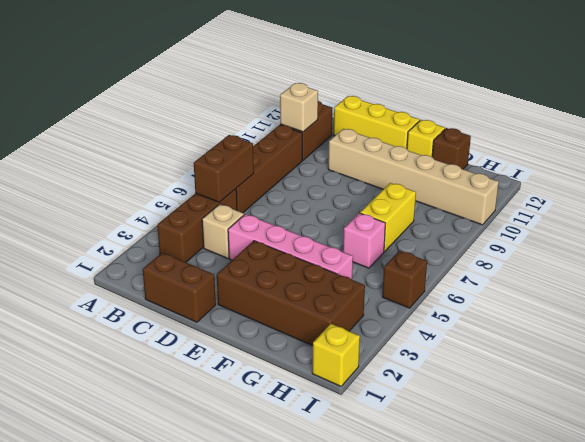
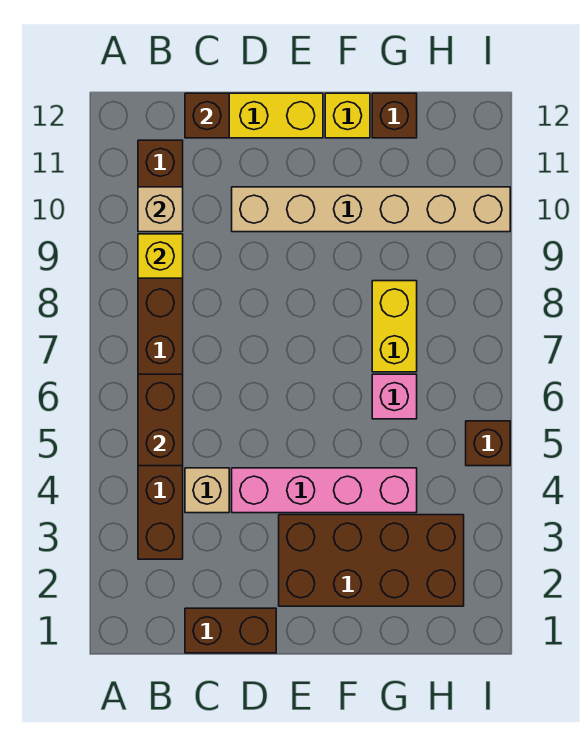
none -> brown 1x1 brick [185,93,229,138]
yellow 1x1 brick [312,324,360,386] -> yellow 1x1 brick moved to [138,234,183,278]

